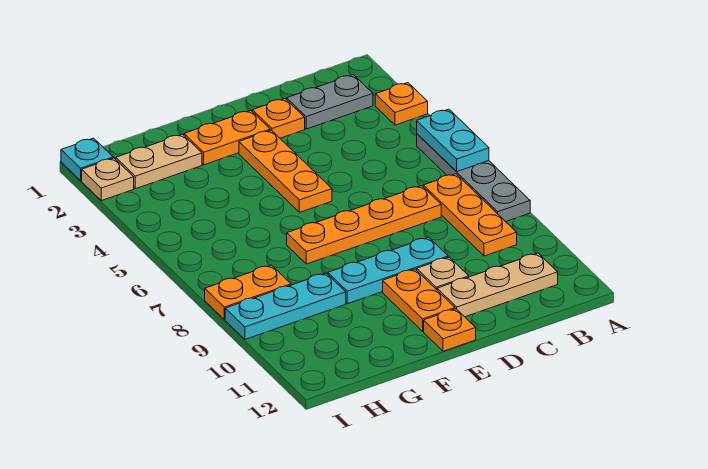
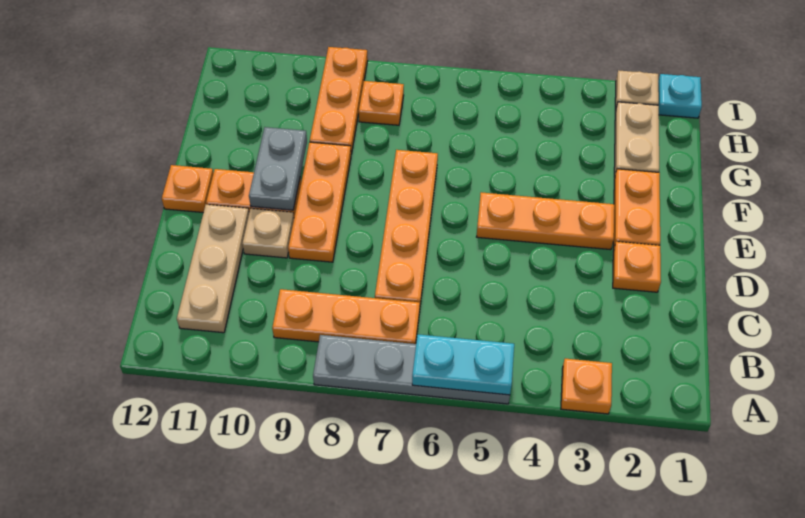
grey 1x2 plate [287,75,373,129] -> grey 1x2 plate moved to [249,127,307,210]
cyan 1x3 plate [328,237,448,304] -> orange 1x3 plate [288,142,351,262]
cyan 1x3 plate [225,273,346,339] -> orange 1x3 plate [310,47,368,154]
orange 1x2 plate [205,265,291,320] -> orange 1x1 plate [359,81,404,125]

